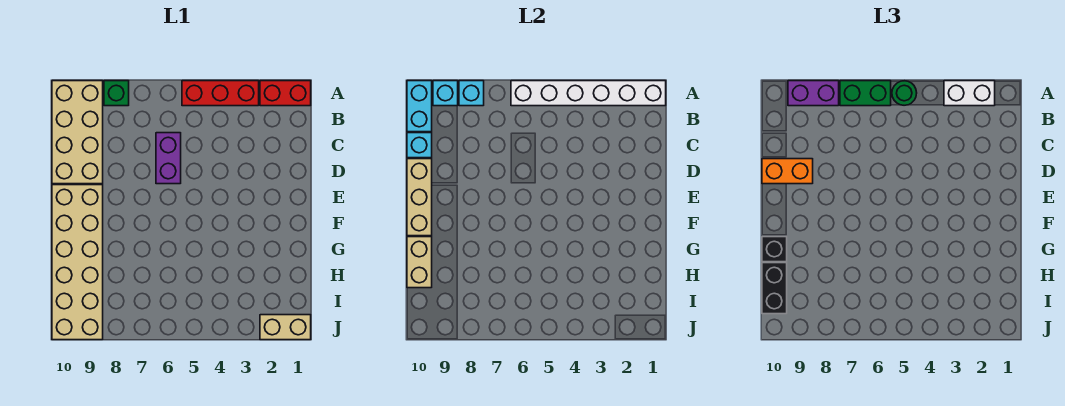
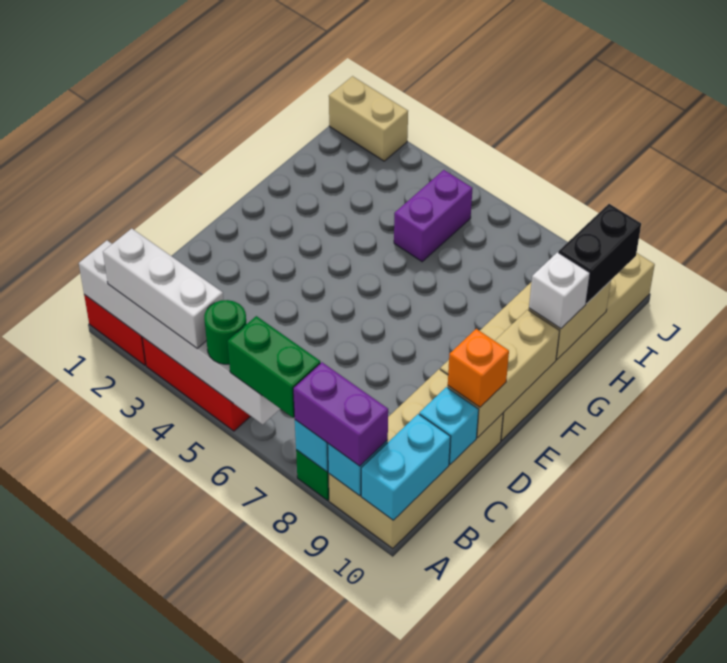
white 1x2 brick [944,81,995,106] -> white 1x3 brick [103,229,223,349]
purple 1x2 brick [156,133,181,184] -> purple 1x2 brick moved to [394,170,472,262]
orange 1x2 brick [762,159,813,184] -> orange 1x1 brick [448,329,509,407]
black 1x1 brick [762,237,787,262] -> white 1x1 brick [529,252,590,329]

